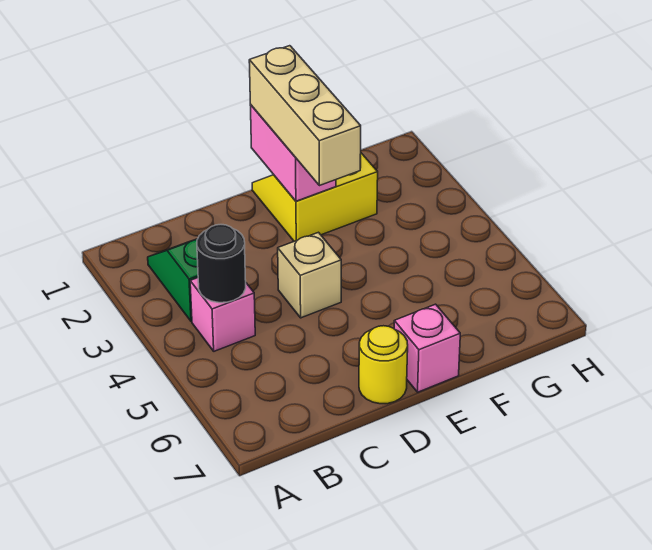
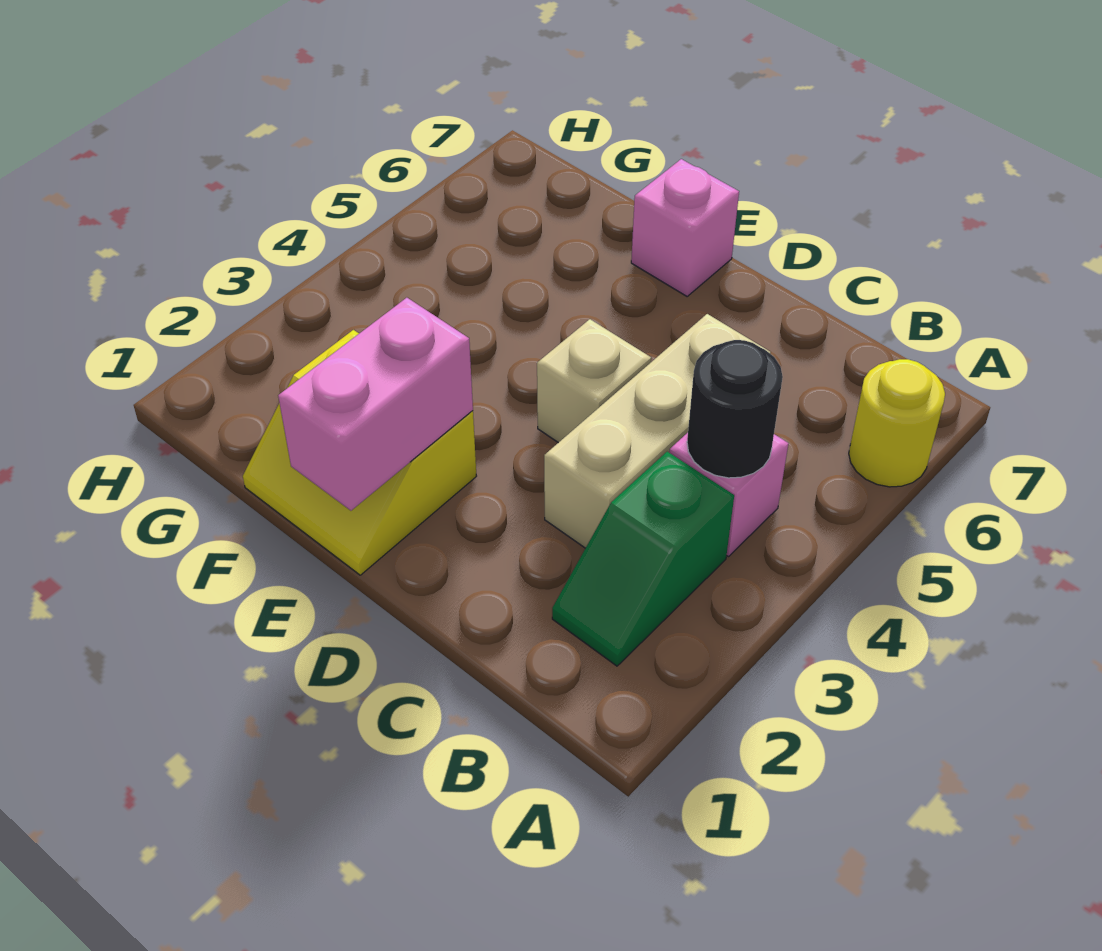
yellow 1x1 round brick [359,326,408,404] -> yellow 1x1 round brick moved to [849,359,945,487]
tan 1x3 brick [249,46,361,186] -> tan 1x3 brick moved to [544,314,771,548]

